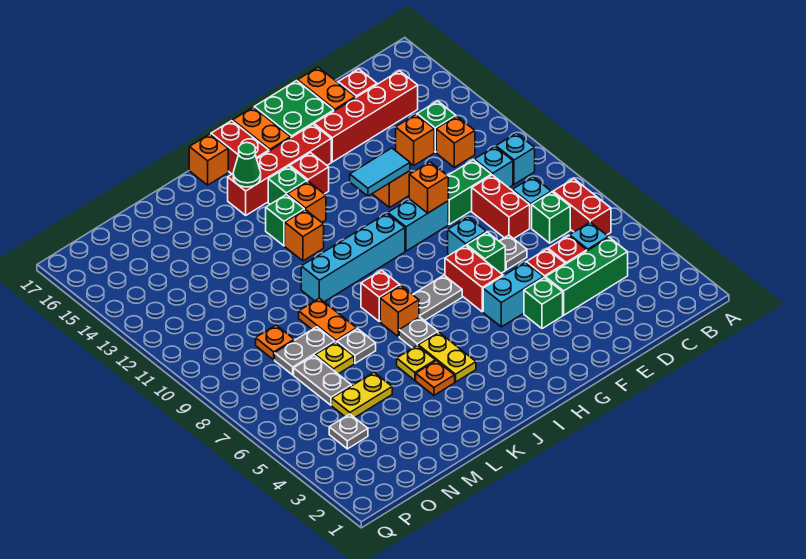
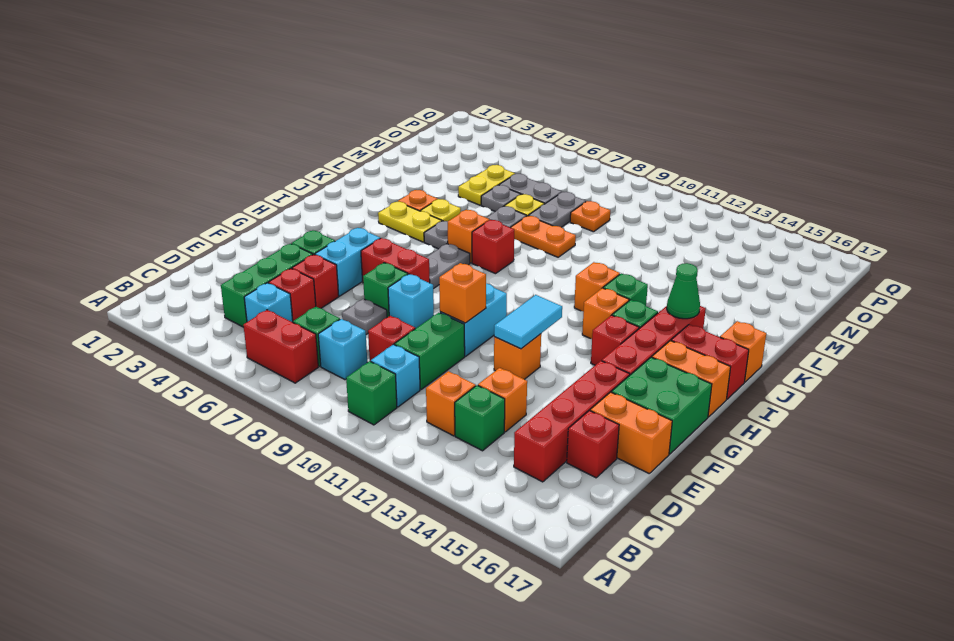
cyan 1x1 brick [496,133,535,184] -> green 1x1 brick [346,361,397,425]
red 1x2 brick [472,175,530,239] -> red 1x1 brick [368,316,415,361]
cyan 1x4 brick [301,213,405,302] -> none
grey 1x1 plate [329,414,368,449] -> grey 1x1 plate moved to [481,185,521,211]

